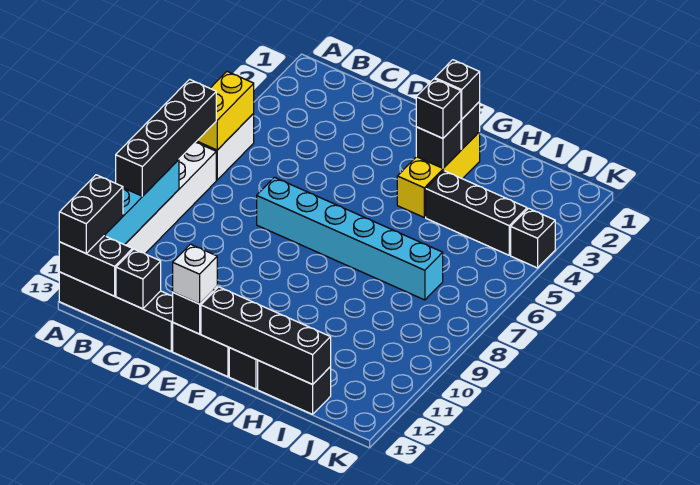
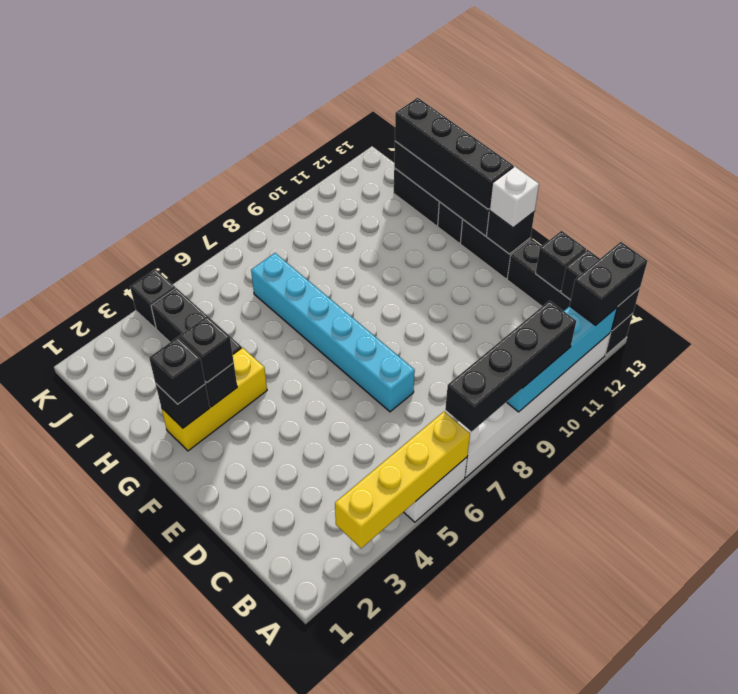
yellow 1x2 brick [197,72,254,150] -> yellow 1x4 brick [335,412,470,548]
none -> black 1x4 brick [395,98,513,209]

